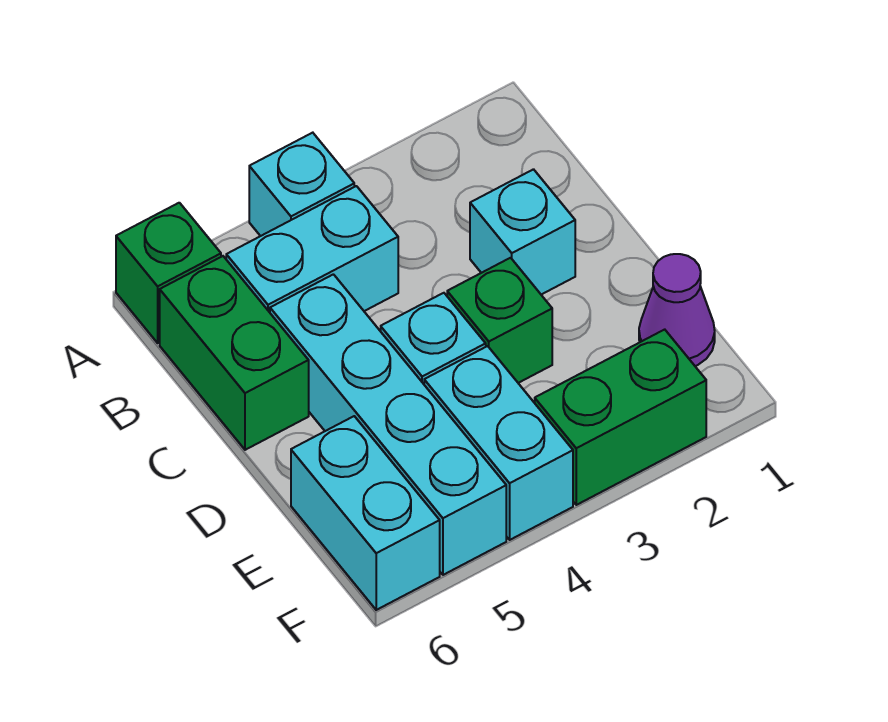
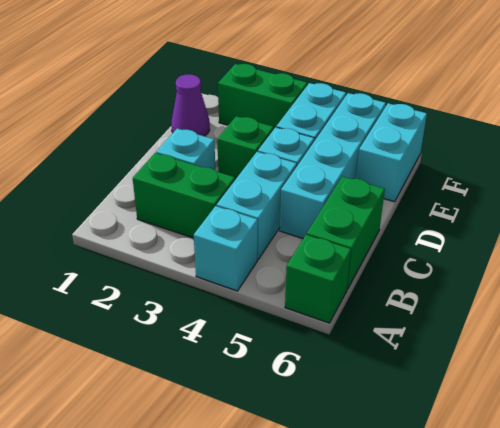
none -> green 1x2 brick [133,153,235,238]
cyan 1x2 brick [226,186,398,312] -> cyan 1x2 brick turned to [217,152,297,259]

